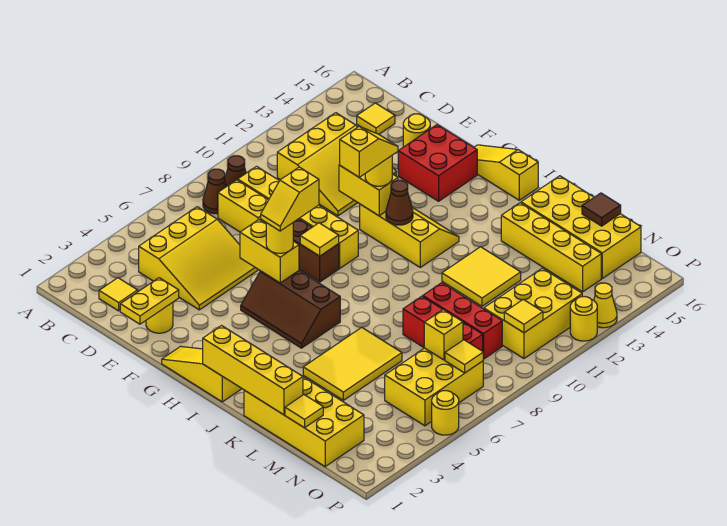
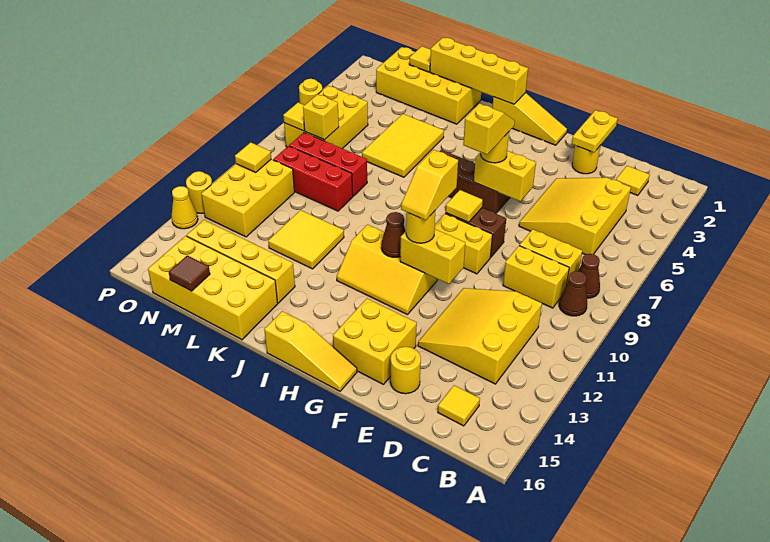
red 2x2 brick [398,125,477,201] -> yellow 2x2 brick [333,299,417,385]

